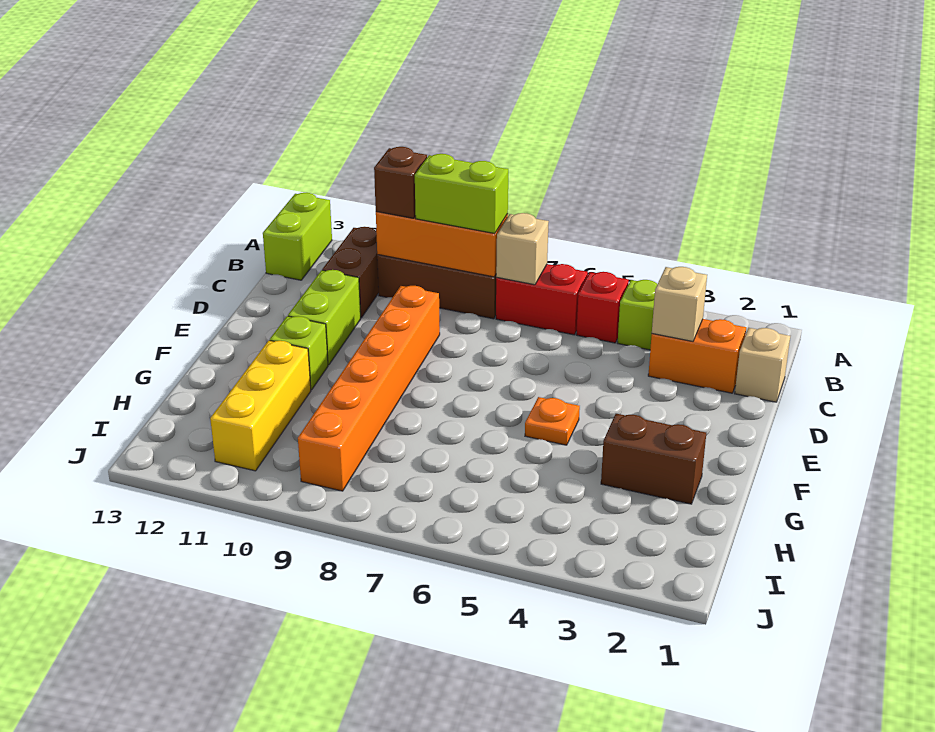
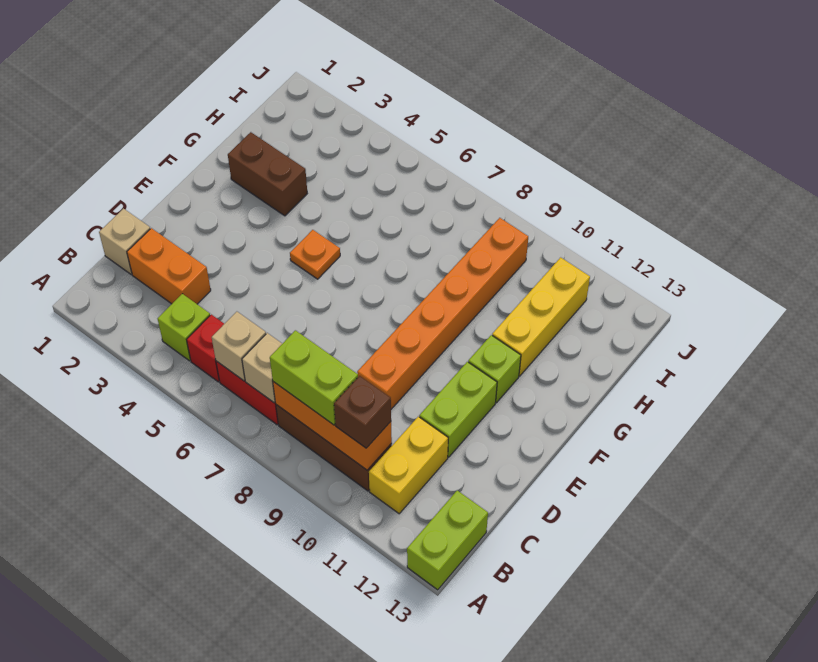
brown 1x2 brick [322,227,379,318] -> yellow 1x2 brick [369,417,448,514]
tan 1x1 brick [652,267,707,341] -> tan 1x1 brick moved to [212,312,266,381]

